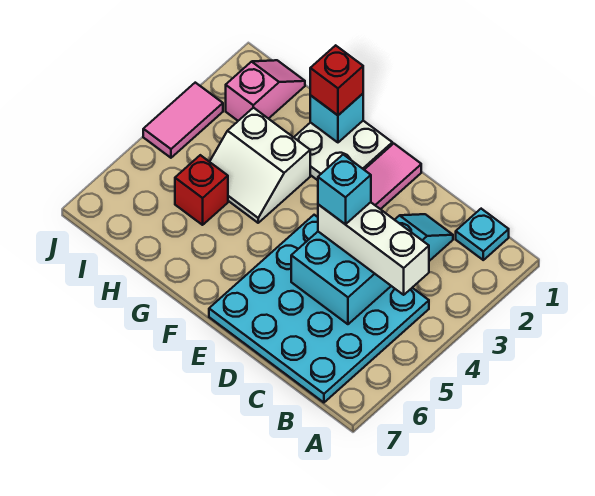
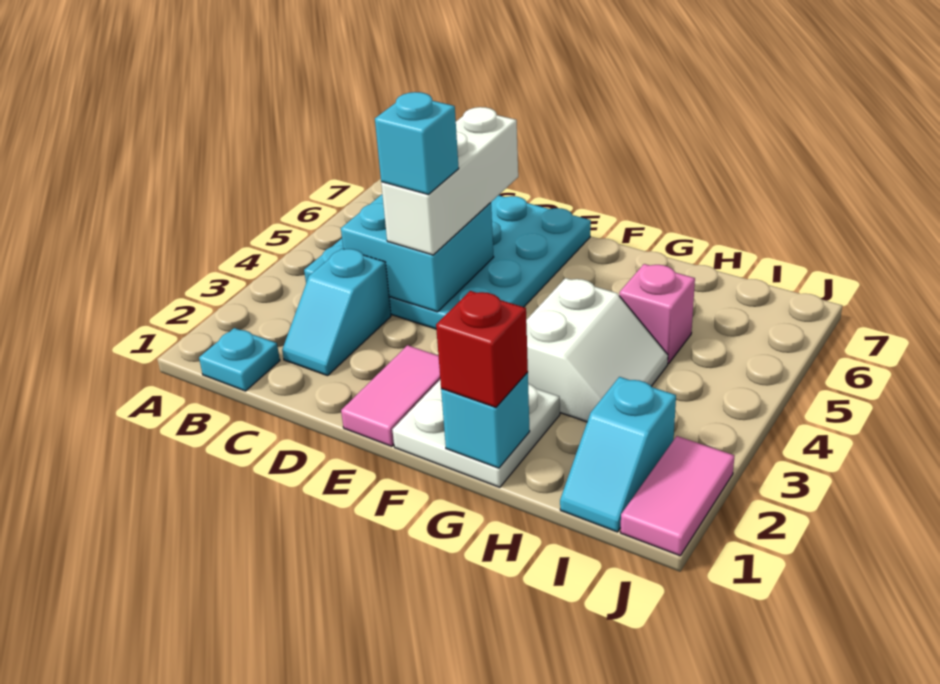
white 1x3 brick [318,202,429,295] -> white 1x3 brick turned to [381,107,518,255]
white 2x2 slope [210,108,310,223] -> white 2x2 slope turned to [526,278,668,422]
red 1x1 brick [175,155,228,225] -> pink 1x1 brick [619,264,695,364]
pink 1x2 slope [226,60,305,121] -> cyan 1x2 slope [560,377,676,532]
pink 1x2 tile [143,83,223,158] -> pink 1x2 tile moved to [620,436,734,556]

